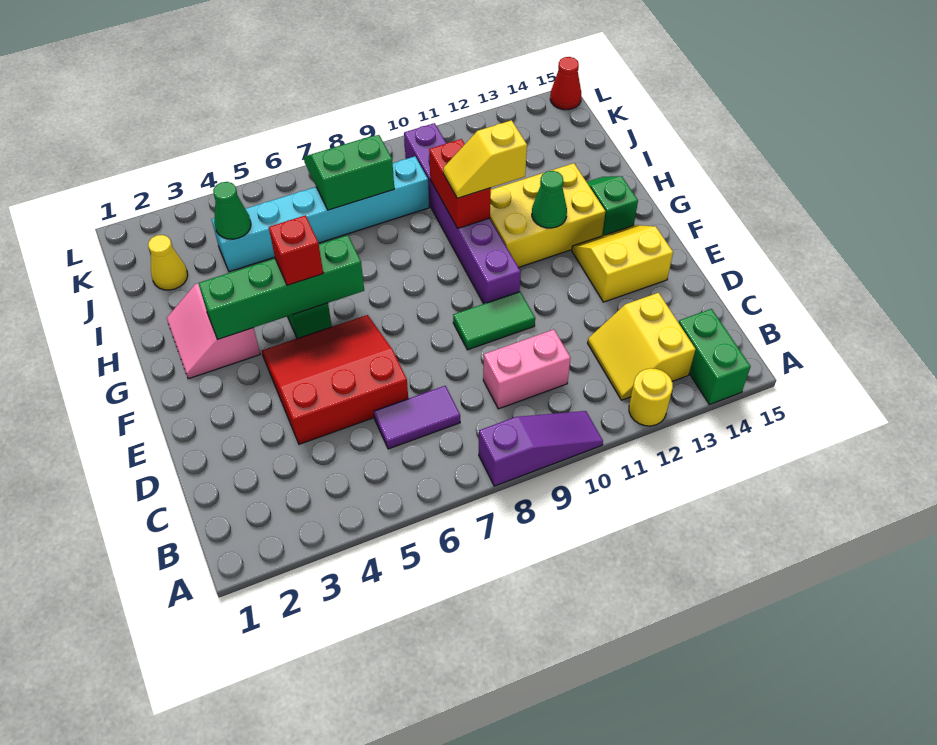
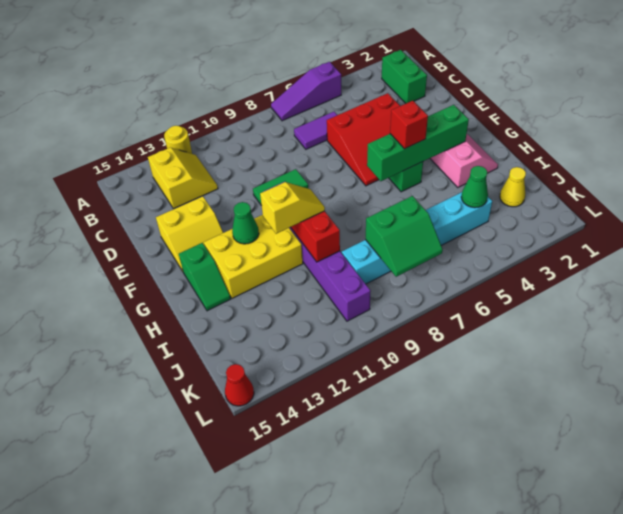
purple 1x3 slope [479,411,603,486] -> purple 1x3 slope moved to [271,62,342,121]
green 1x2 brick [679,309,751,405] -> green 1x2 brick moved to [382,50,427,103]
pink 1x2 brick [483,330,571,409] -> none

